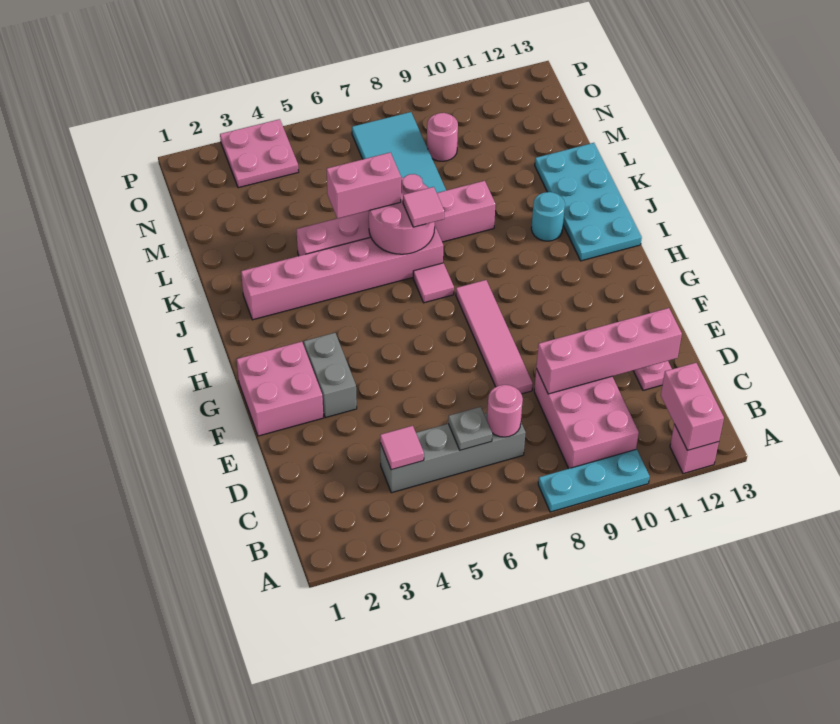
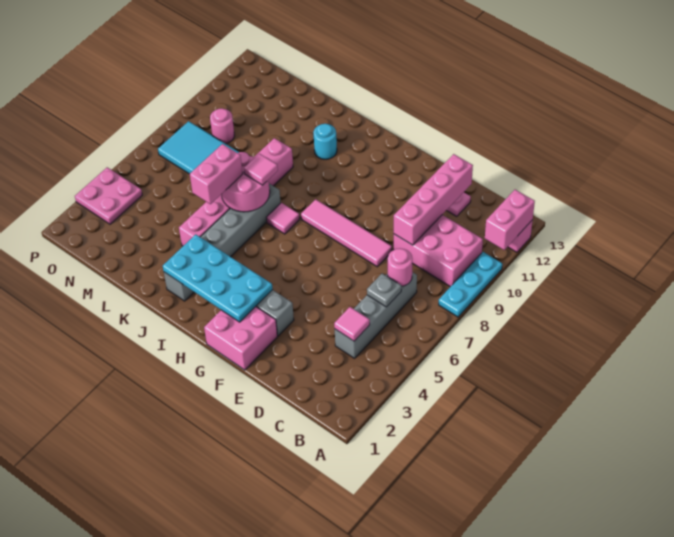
pink 1x2 brick [661,363,724,450] -> pink 1x2 brick turned to [485,190,535,250]
cyan 2x4 plate [535,143,642,261] -> cyan 2x4 plate moved to [163,234,273,322]
pink 1x6 brick [241,227,443,320] -> grey 1x6 brick [164,184,280,301]

